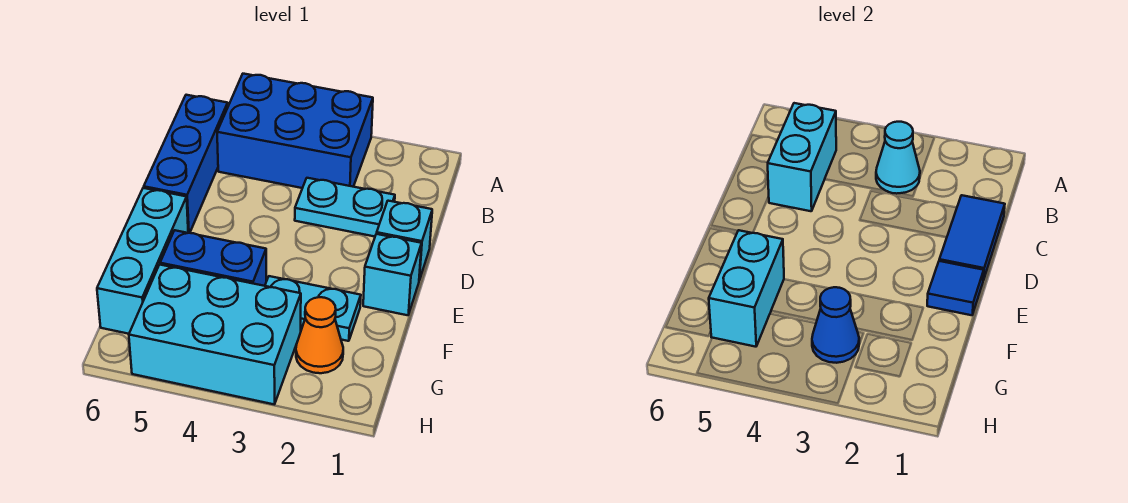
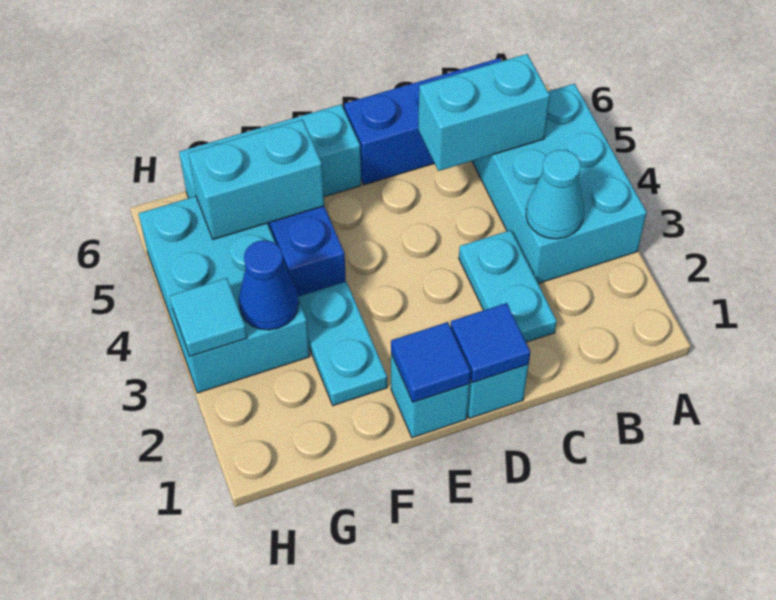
blue 2x3 brick [217,74,373,188] -> cyan 2x3 brick [472,84,647,283]
blue 1x2 tile [939,195,1005,280] -> blue 1x1 tile [450,303,530,383]
orange 1x1 cone [296,297,343,373] -> none
none -> cyan 1x1 tile [170,278,247,356]

